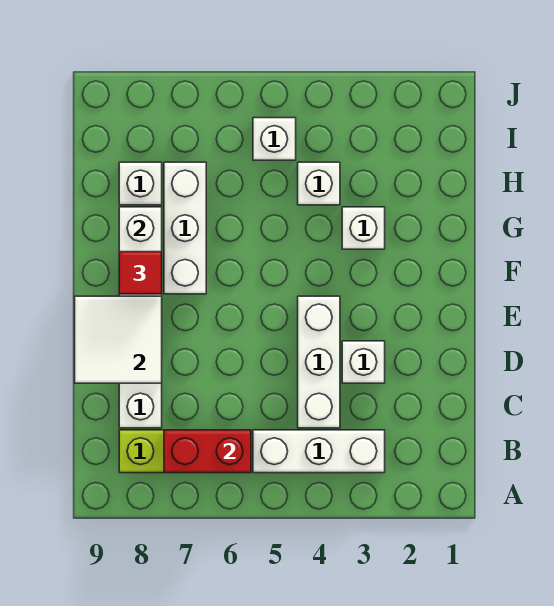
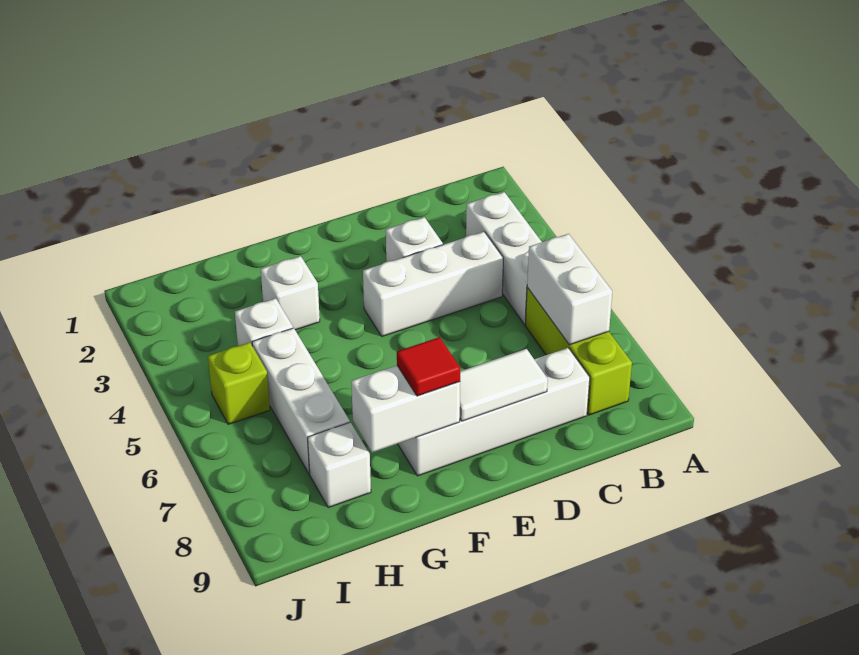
red 1x2 brick [164,430,251,473] -> white 1x2 brick [527,234,612,345]
white 2x2 tile [75,296,162,383] -> white 1x2 tile [460,349,548,421]
white 1x3 brick [164,162,206,294] -> white 1x3 brick turned to [252,328,350,474]
white 1x1 brick [253,118,296,160] -> lime 1x1 brick [208,342,270,424]

